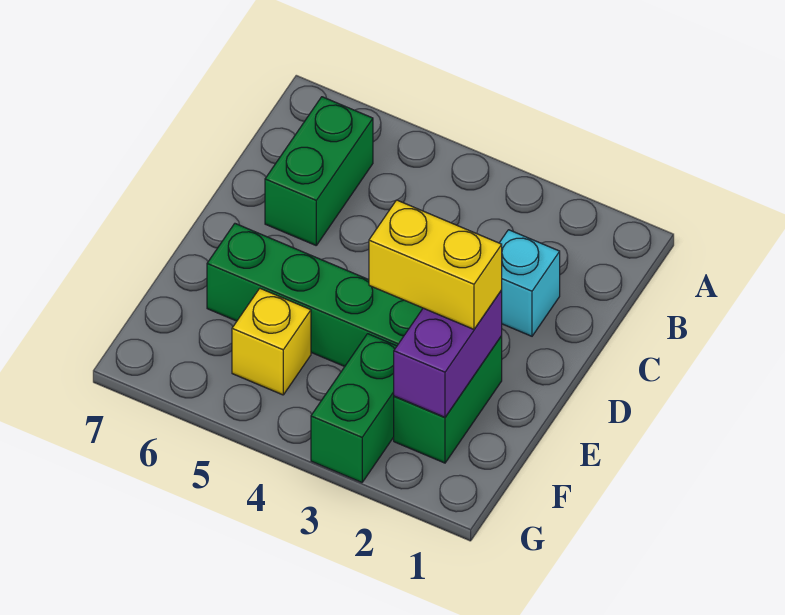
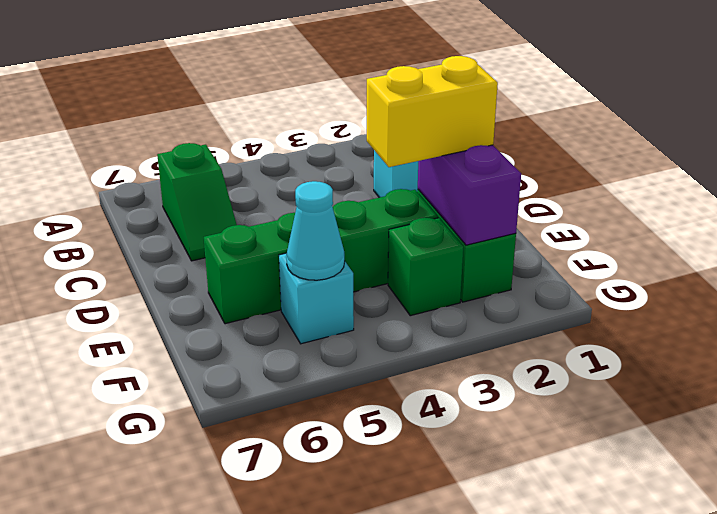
green 1x2 brick [265,97,373,245] -> green 1x2 slope [157,143,237,261]
green 1x2 brick [311,334,397,483] -> green 1x1 brick [388,218,463,316]
yellow 1x1 brick [232,288,311,395] -> cyan 1x1 brick [279,253,354,344]
none -> cyan 1x1 cone [286,181,345,280]

